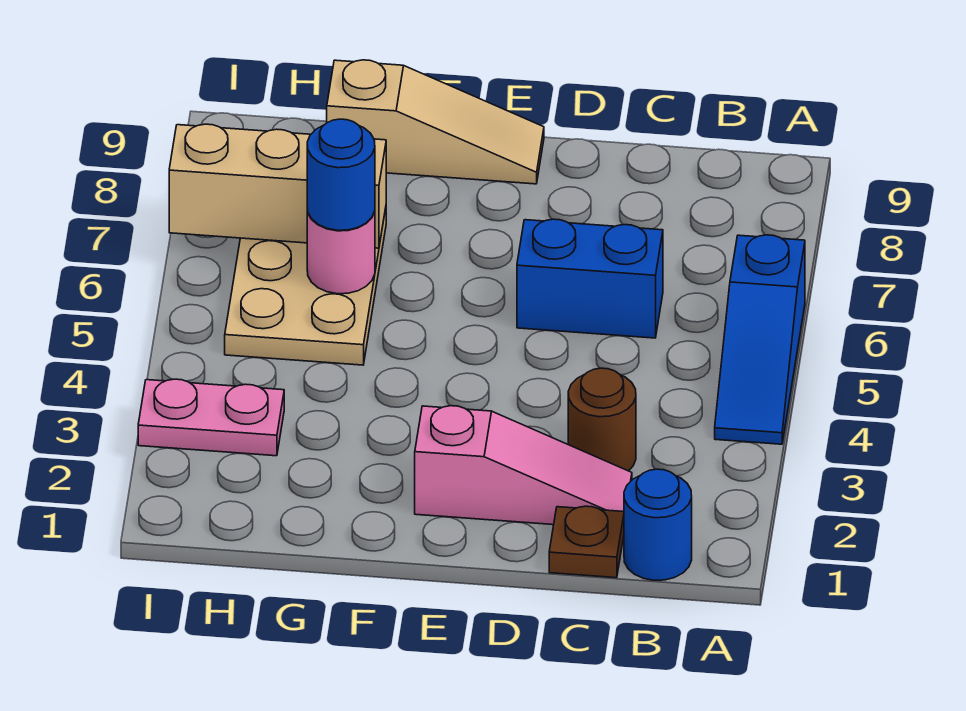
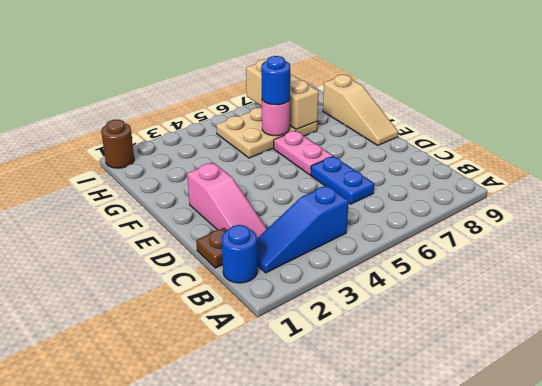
blue 1x3 slope [715,235,805,444] -> blue 1x3 slope moved to [257,185,349,273]
brown 1x1 round brick [568,368,636,471] -> brown 1x1 round brick moved to [101,120,134,168]
blue 1x2 brick [517,219,663,338] -> blue 1x2 plate [311,156,374,204]
pink 1x2 plate [138,379,284,456] -> pink 1x2 plate moved to [274,131,333,175]

